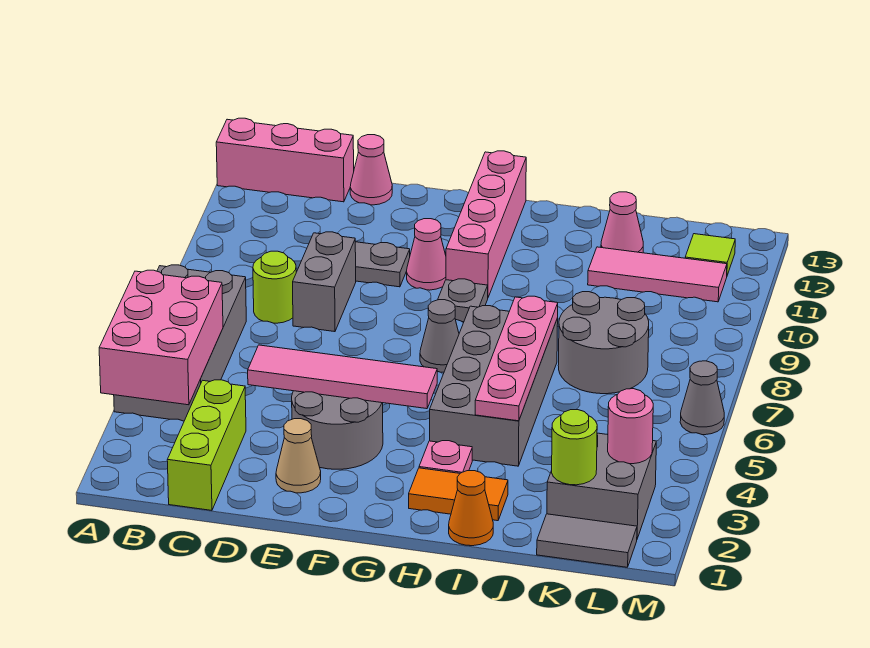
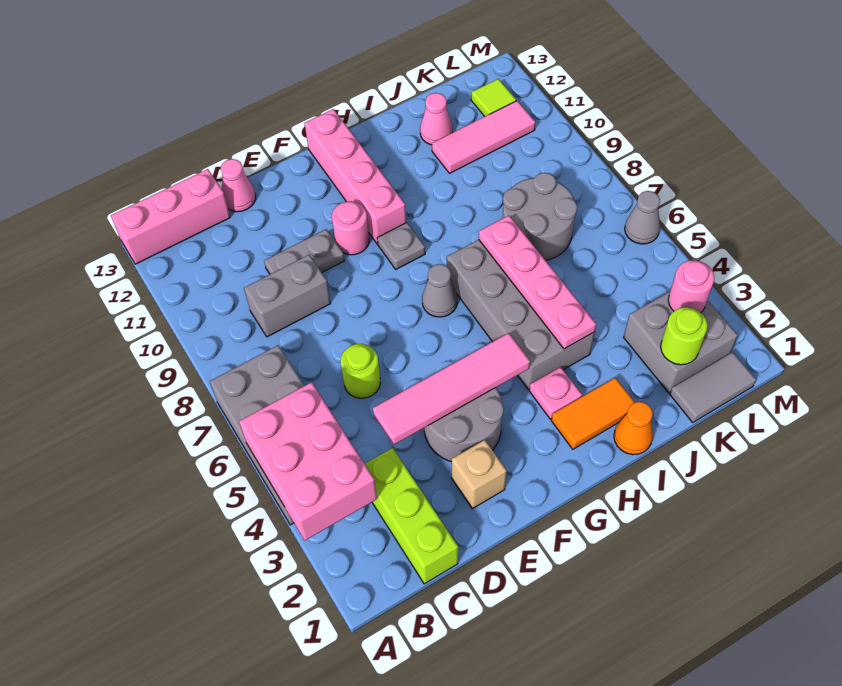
lime 1x1 round brick [253,251,296,323] -> lime 1x1 round brick moved to [341,344,380,398]
grey 1x2 brick [293,232,356,332] -> grey 1x2 brick turned to [244,255,331,337]
tan 1x1 cone [276,419,321,493] -> tan 1x1 brick [452,440,507,509]
pink 1x1 cone [407,219,446,290] -> pink 1x1 round brick [332,201,369,255]

